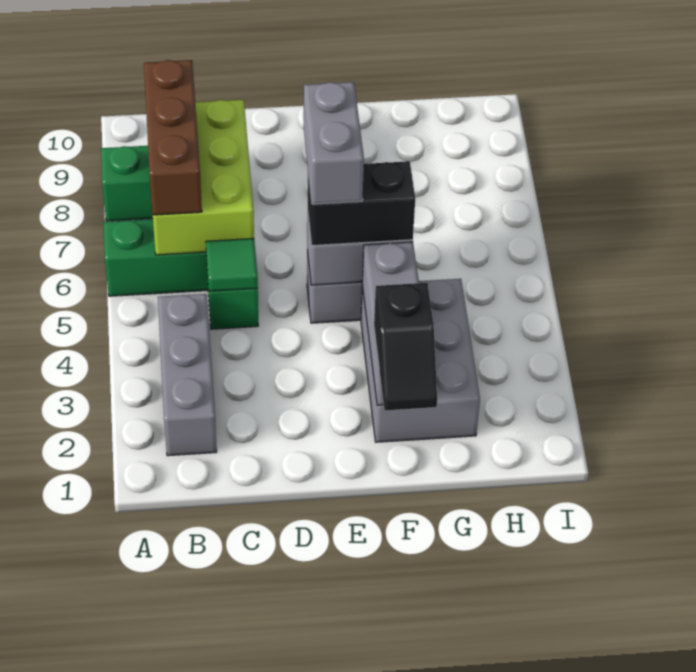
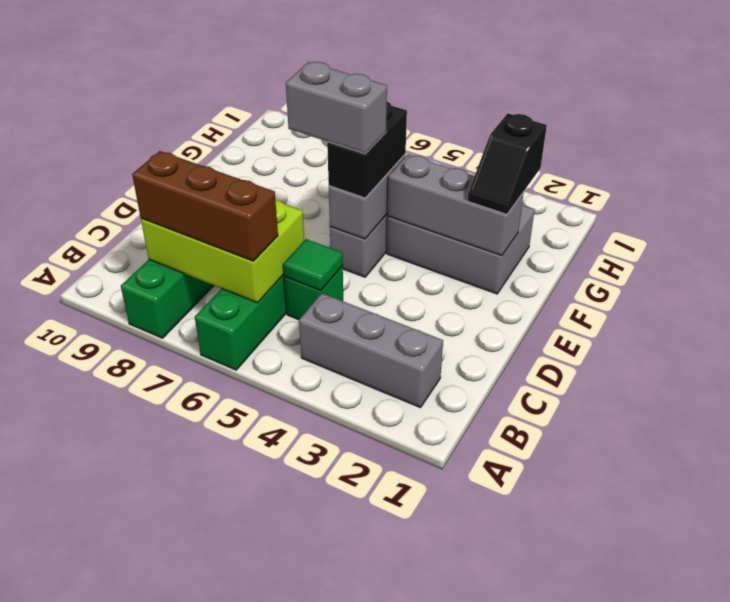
black 1x2 slope [374,283,437,410] -> black 1x2 slope turned to [468,113,547,214]

